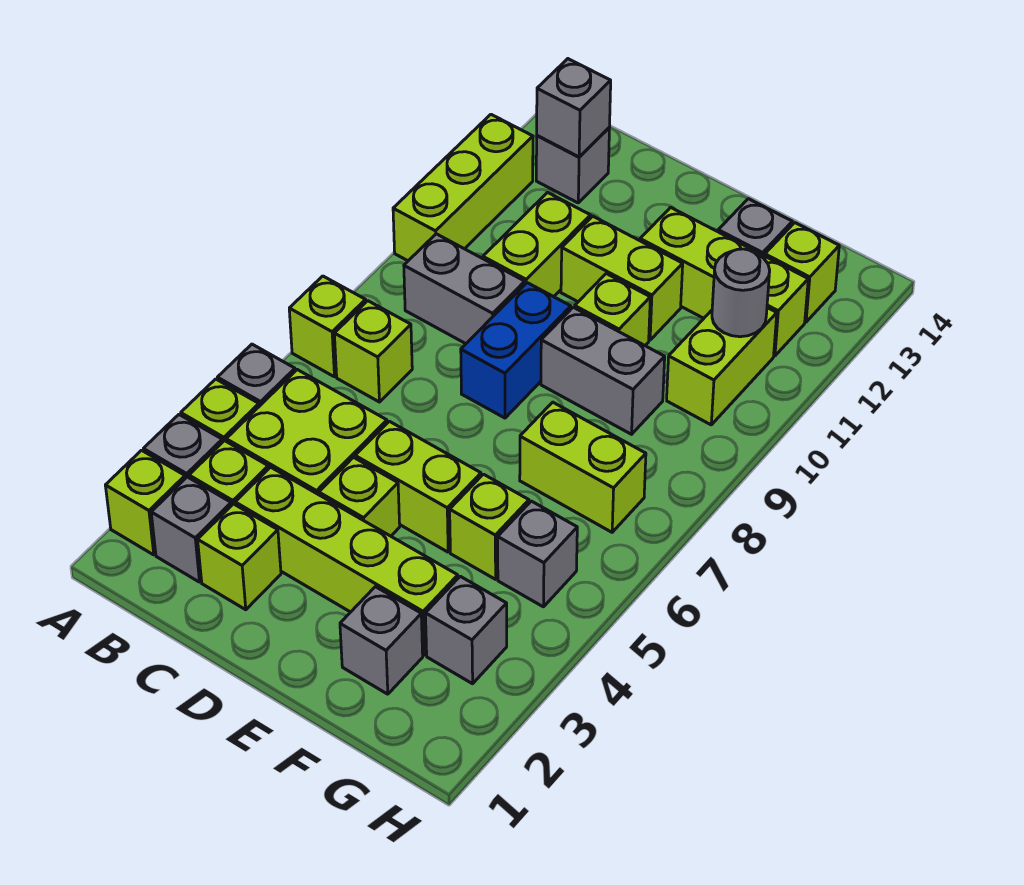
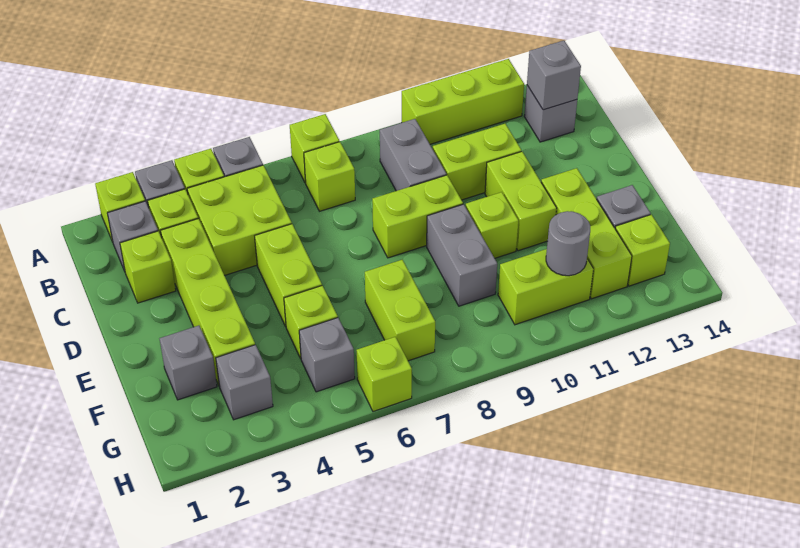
lime 1x1 brick [319,457,400,536] -> lime 1x1 brick moved to [356,337,412,412]
blue 1x2 brick [461,283,571,418] -> lime 1x2 brick [372,175,463,258]

